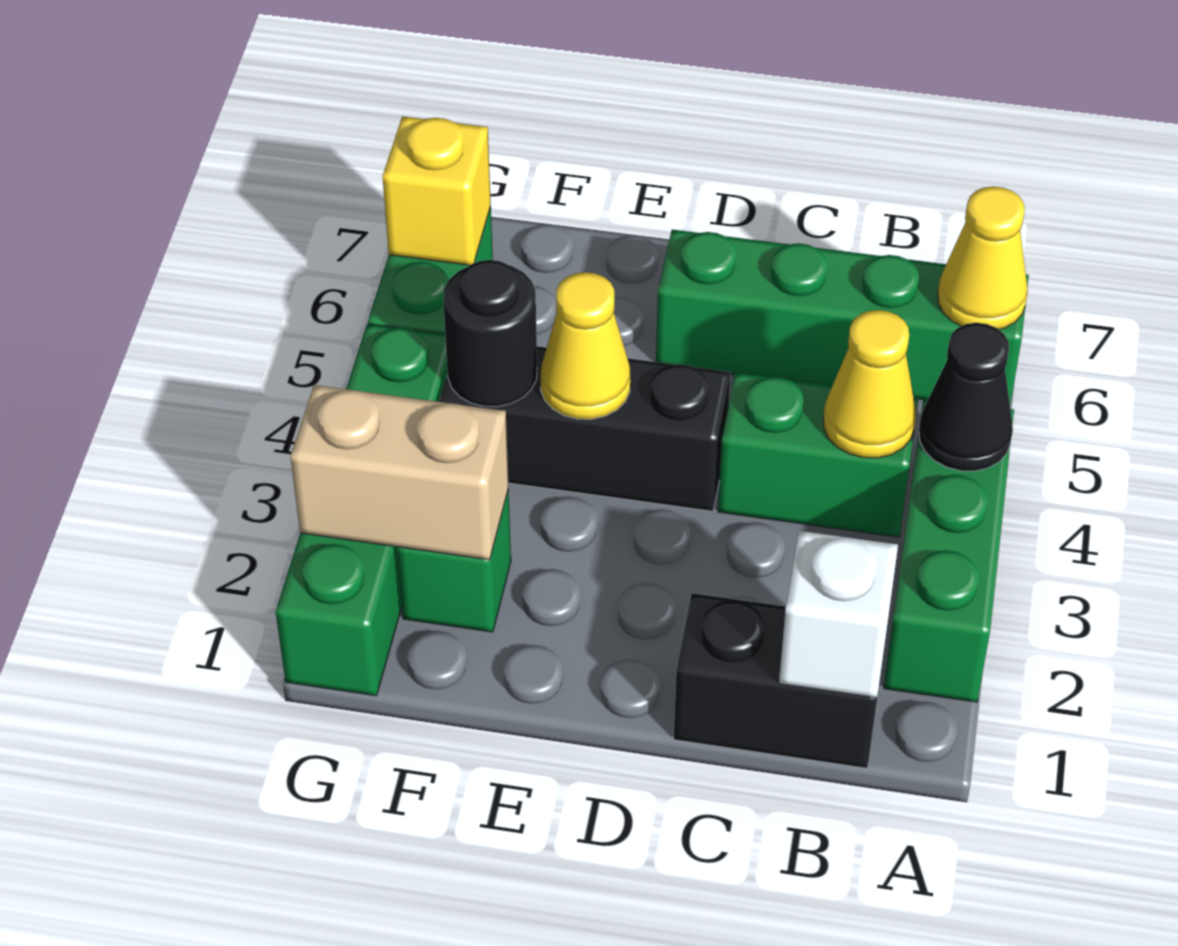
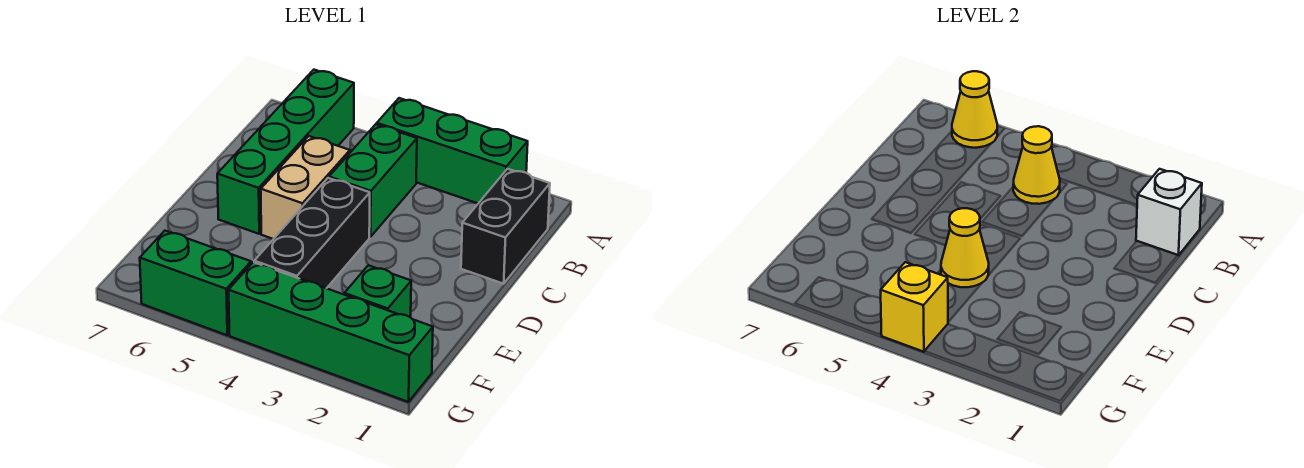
black 1x1 cone [919,323,1013,471] -> none
tan 1x2 brick [290,385,508,560] -> tan 1x2 brick moved to [261,136,350,239]
black 1x1 round brick [443,260,537,407] -> none
yellow 1x1 brick [383,116,491,265] -> yellow 1x1 brick moved to [881,262,948,352]

